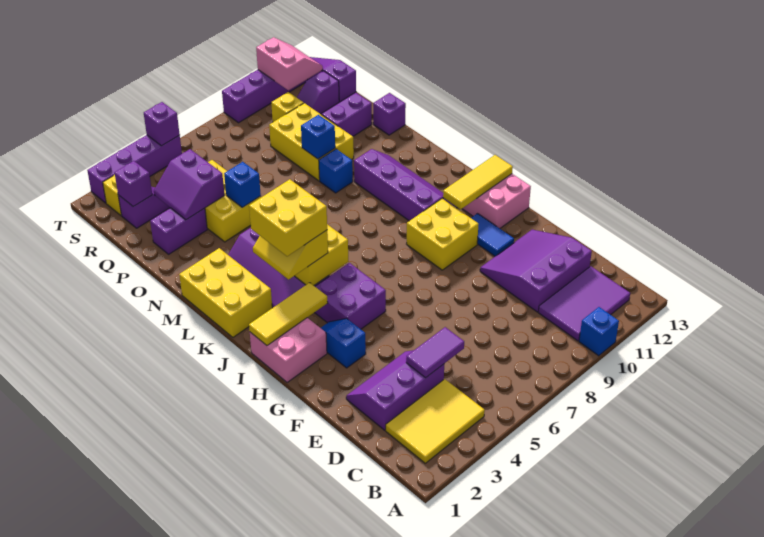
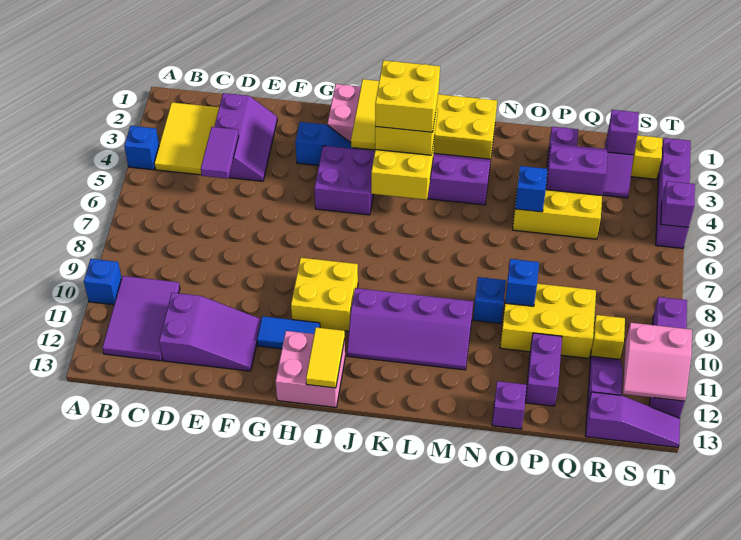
none -> blue 1x1 brick [124,126,159,170]
purple 3x3 slope [480,230,592,312] -> purple 2x3 slope [159,293,261,371]
yellow 1x3 tile [443,155,513,209] -> yellow 1x2 tile [306,327,345,388]

